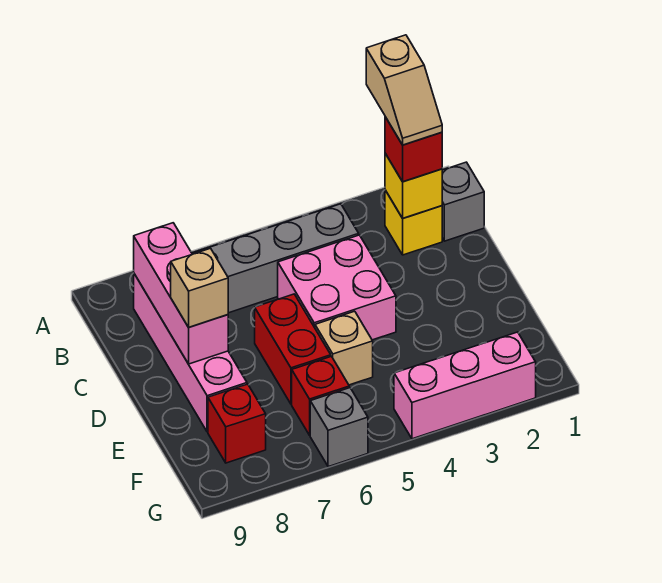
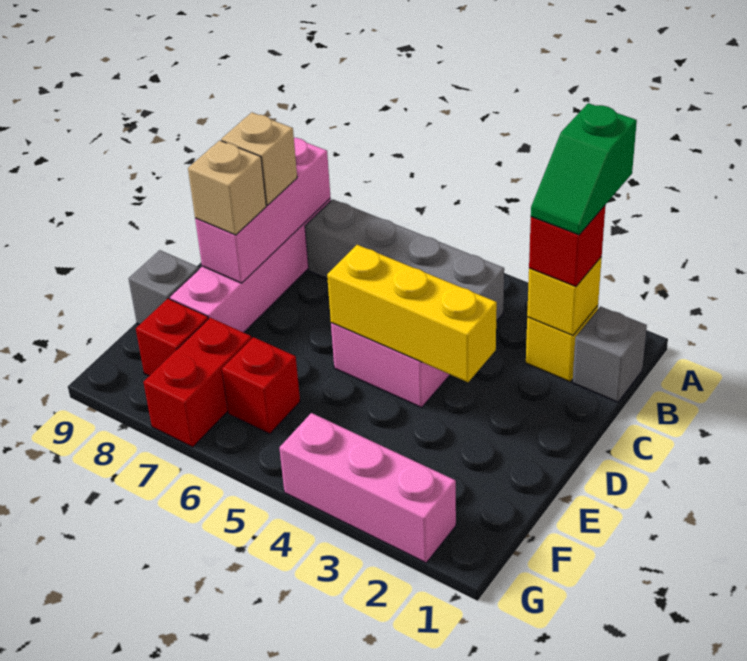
tan 1x2 slope [366,35,442,145] -> green 1x2 slope [531,103,637,235]
none -> yellow 1x3 brick [327,245,497,382]
red 1x2 brick [255,294,331,404] -> red 1x2 brick moved to [144,318,252,447]
tan 1x1 brick [315,311,373,385] -> tan 1x1 brick moved to [221,112,297,205]
grey 1x1 brick [310,388,368,467] -> grey 1x1 brick moved to [128,250,199,325]

